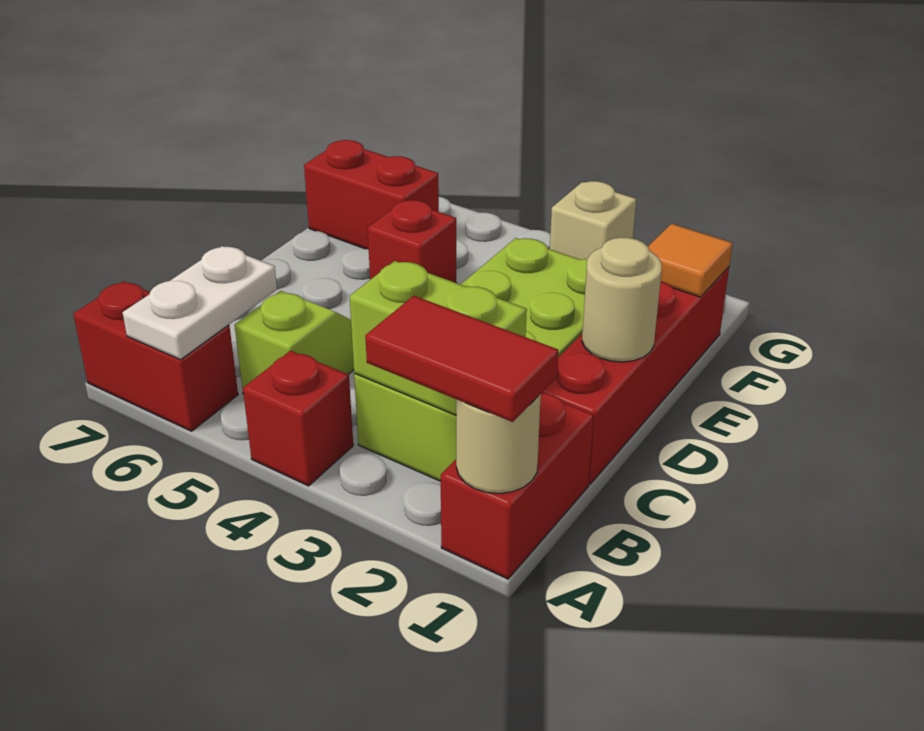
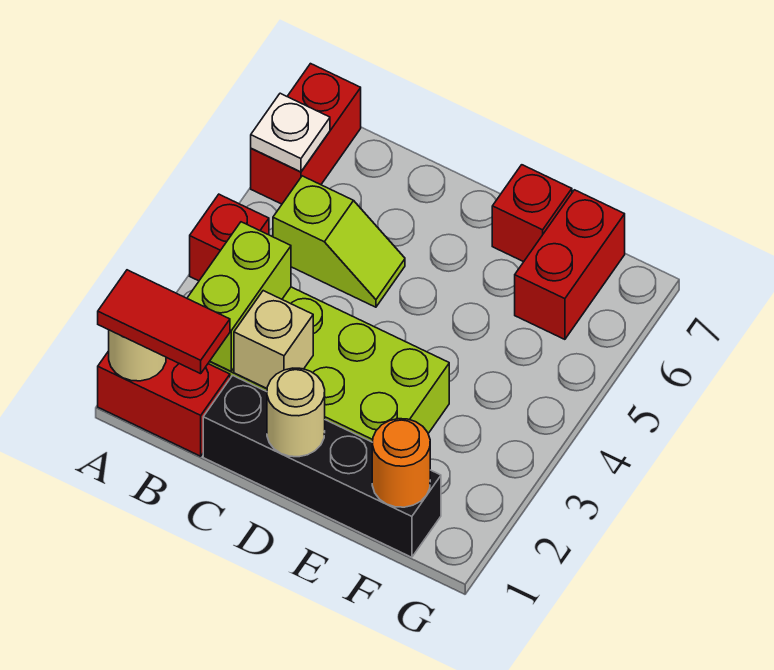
red 1x2 tile [365,296,558,422] -> red 1x2 tile turned to [98,270,230,374]
white 1x2 plate [123,246,277,360] -> white 1x1 plate [251,93,330,172]
red 1x4 brick [542,267,729,484] -> black 1x4 brick [203,375,441,557]
red 1x1 brick [368,200,456,283] -> red 1x1 brick moved to [492,165,572,262]
orange 1x1 tile [648,224,733,297] -> orange 1x1 round brick [372,419,430,507]
tan 1x1 brick [550,181,636,260] -> tan 1x1 brick moved to [234,291,313,389]

